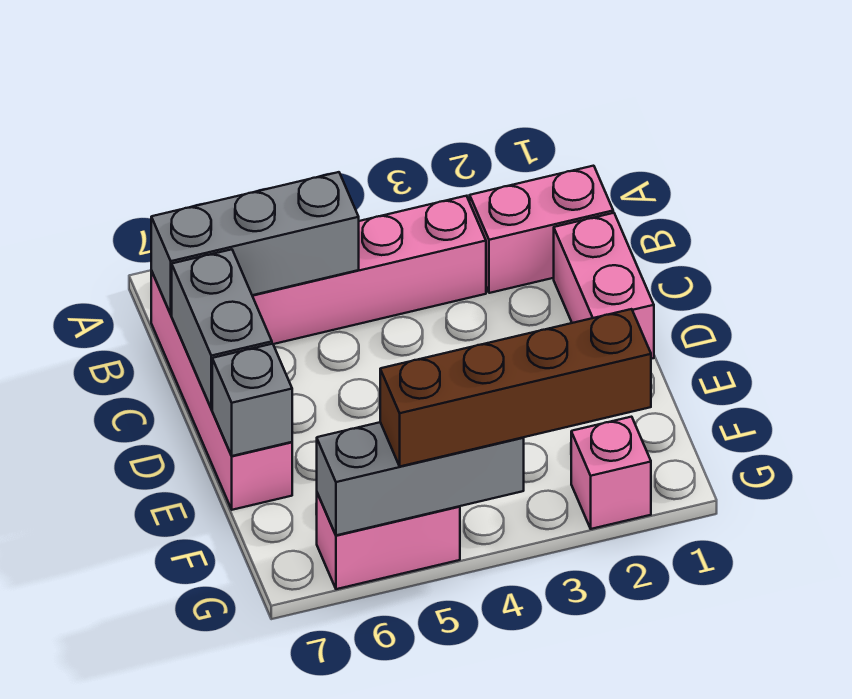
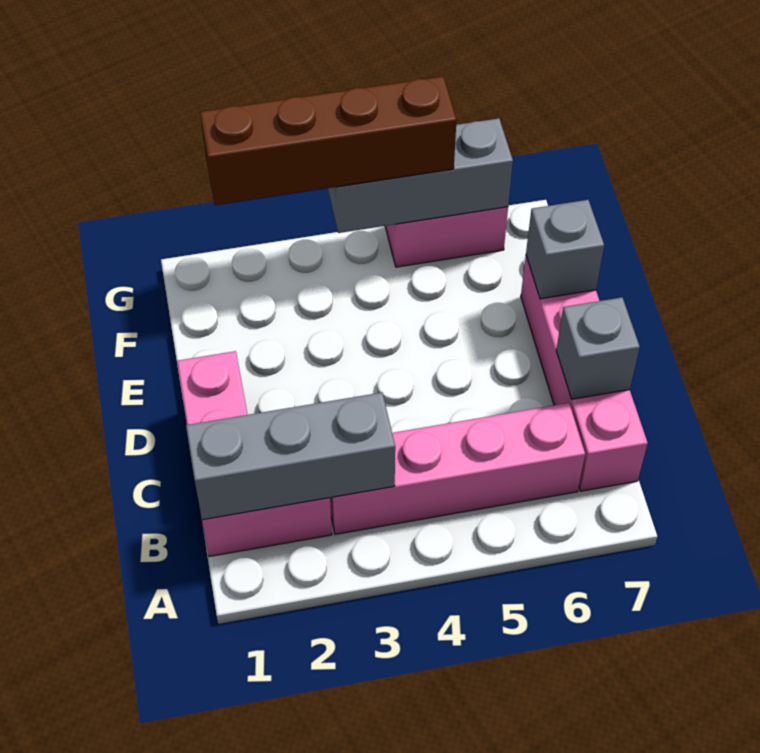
grey 1x3 brick [151,172,359,314] -> grey 1x3 brick moved to [186,393,395,520]
grey 1x2 brick [172,249,272,409] -> grey 1x1 brick [556,297,640,399]
pink 1x1 brick [571,417,651,529] -> none

